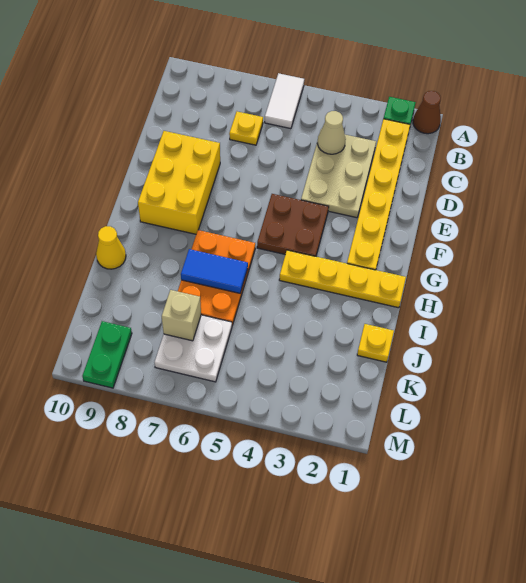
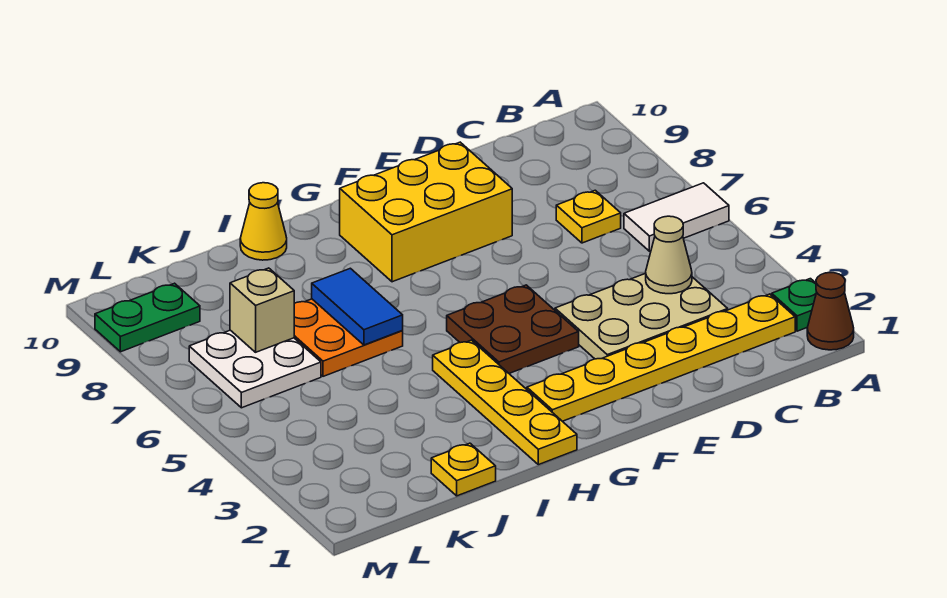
orange 2x3 plate [178,230,255,325] -> orange 2x2 plate [294,299,403,376]

